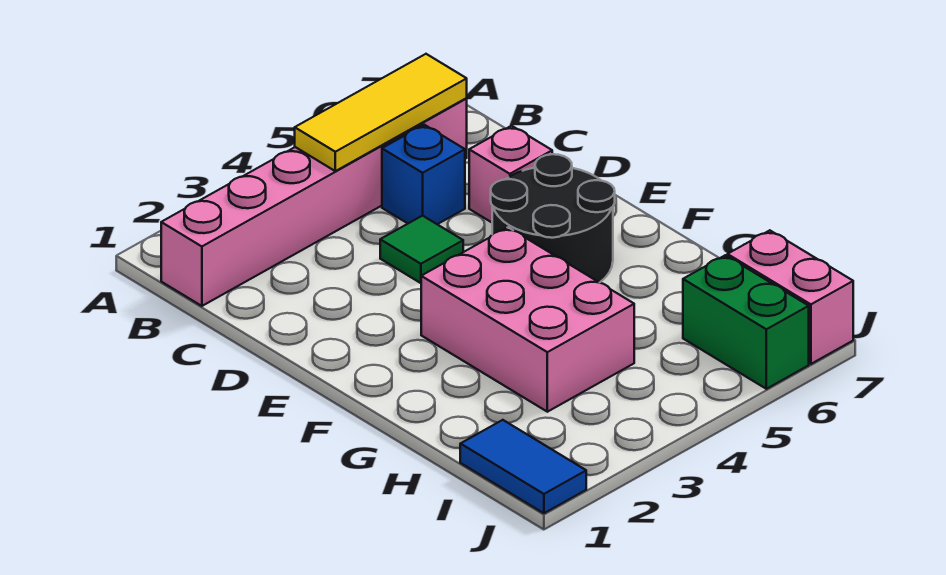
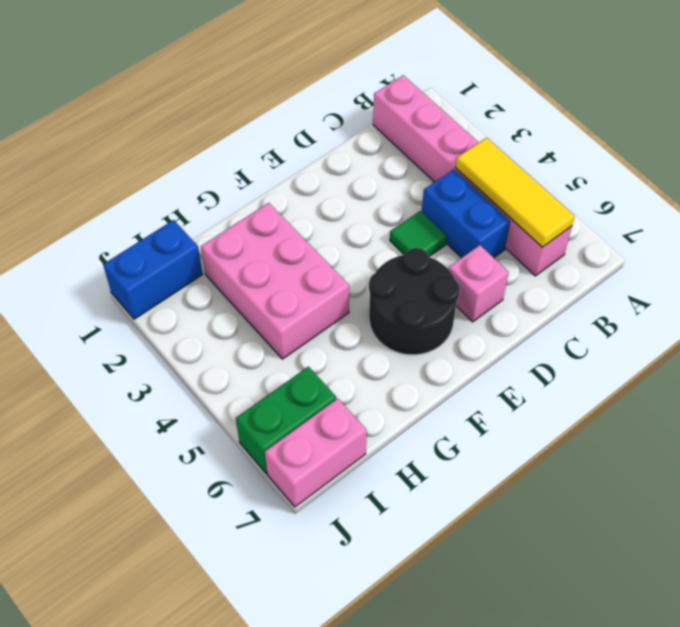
blue 1x1 brick [382,125,465,224] -> blue 1x2 brick [422,169,510,258]
pink 2x3 brick [421,227,634,412] -> pink 2x3 brick turned to [201,203,349,359]
blue 1x2 tile [460,420,586,513] -> blue 1x2 brick [103,220,203,319]

